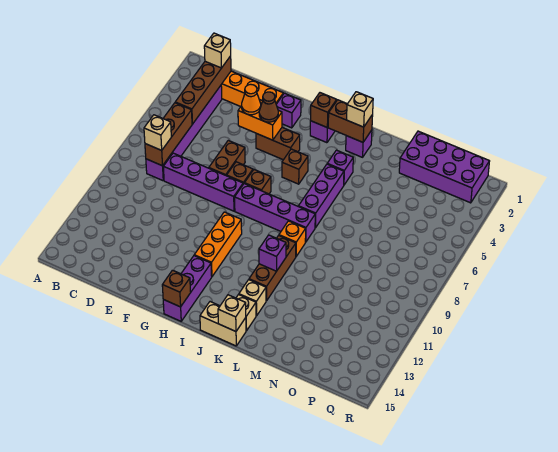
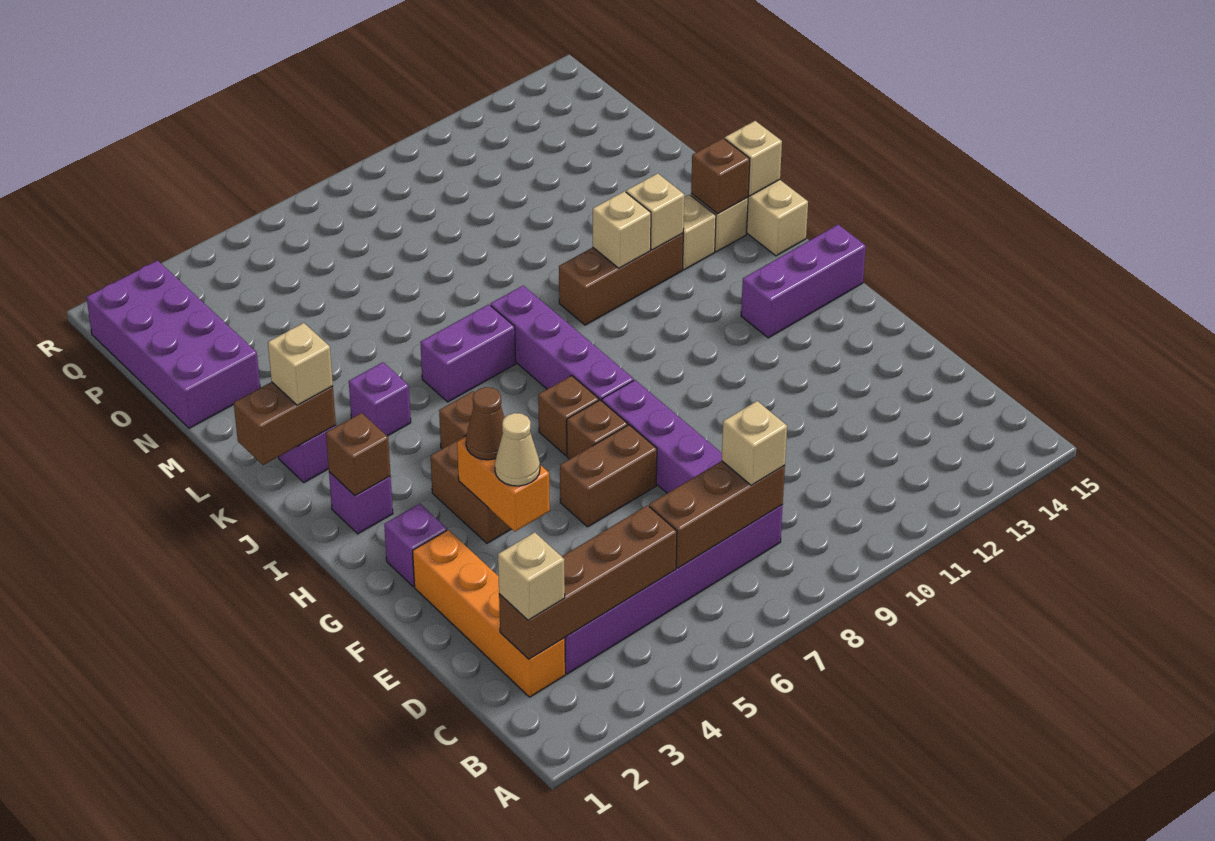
orange 1x1 cone [242,84,261,115] -> tan 1x1 cone [495,413,540,486]
orange 1x3 brick [194,212,242,276] -> none
brown 1x1 brick [162,270,191,307] -> brown 1x1 brick moved to [691,138,750,214]
brown 1x2 brick [328,100,373,142] -> brown 1x2 brick turned to [234,382,336,465]
purple 1x3 brick [298,164,344,228] -> purple 1x2 brick [420,304,516,402]
orange 1x1 brick [279,221,306,256] -> none
purple 1x1 brick [259,235,286,271] -> tan 1x1 brick [593,191,651,268]
none -> tan 1x1 brick [626,173,684,250]

